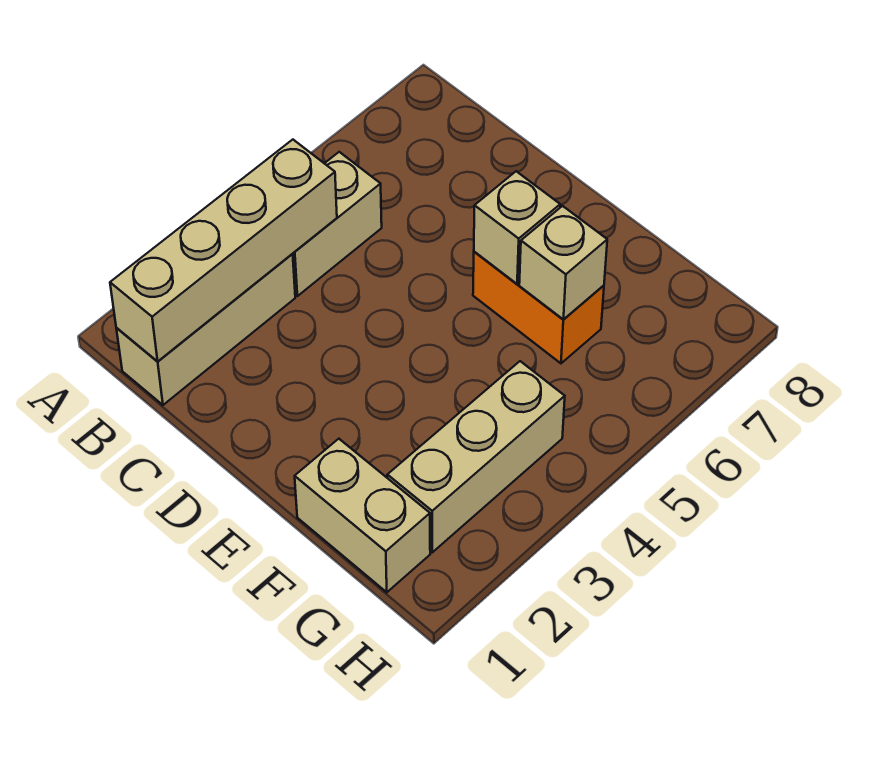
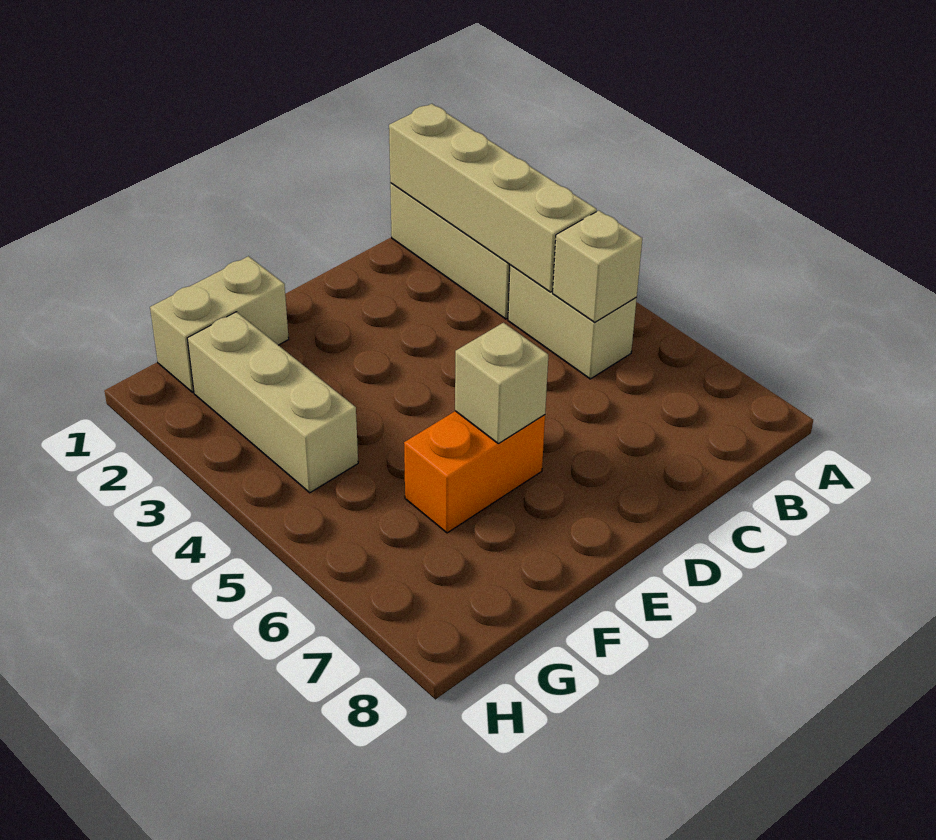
tan 1x1 brick [519,206,607,320] -> tan 1x1 brick moved to [553,211,642,322]

